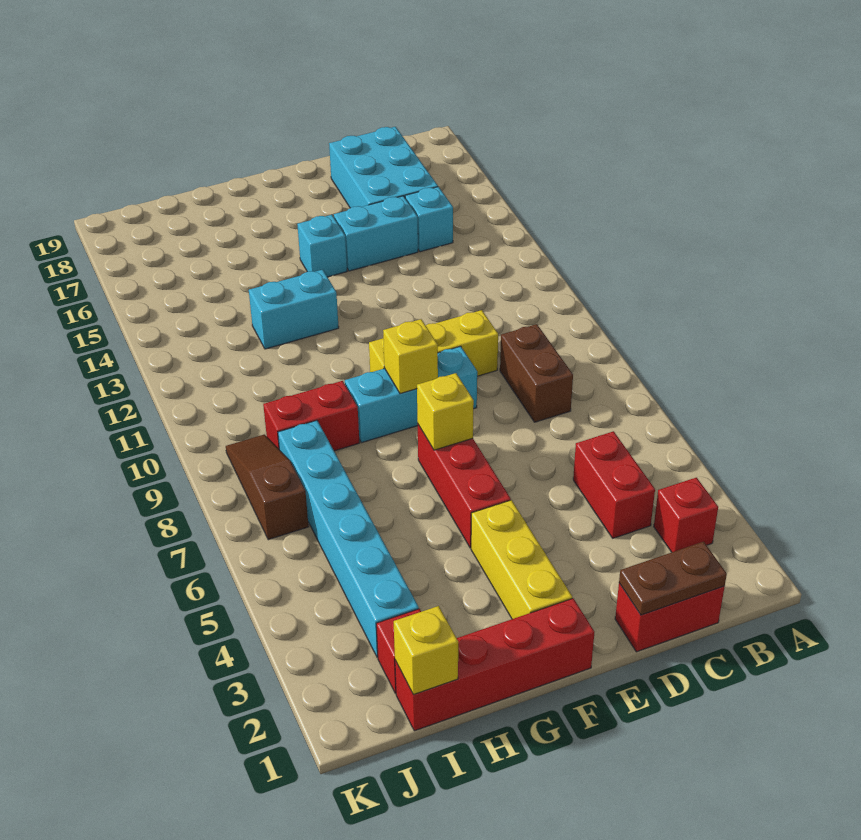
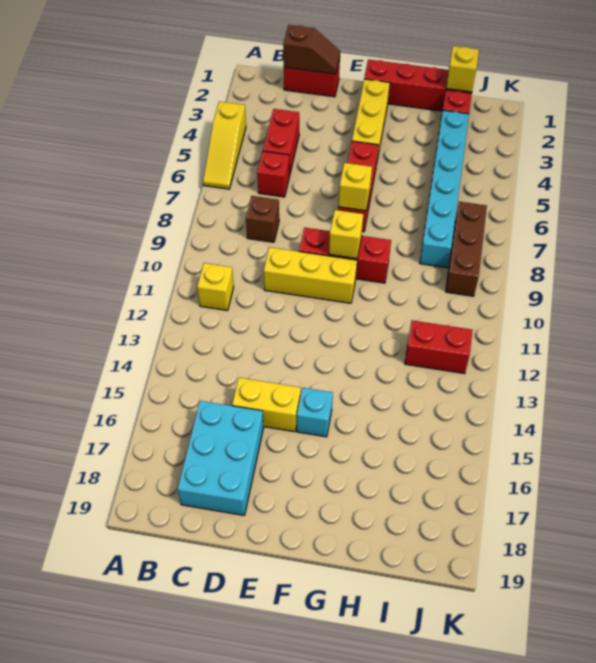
none -> yellow 1x3 slope [203,101,246,189]
red 1x1 brick [654,478,718,552] -> red 1x1 brick moved to [257,151,290,197]
none -> yellow 1x1 brick [197,263,234,311]
brown 1x2 plate [619,542,727,615] -> brown 1x2 slope [283,25,340,74]
brown 1x2 brick [500,324,573,422] -> brown 1x1 brick [246,196,279,242]
cyan 1x1 brick [405,187,453,252] -> none
cyan 1x2 brick [334,196,418,271] -> yellow 1x2 brick [232,378,301,432]
cyan 1x3 brick [345,346,477,443] -> red 1x3 brick [299,228,391,283]
cyan 1x2 brick [249,270,339,349] -> none
red 1x2 brick [263,381,359,451] -> red 1x2 brick moved to [405,321,473,374]
brown 1x3 slope [226,434,309,540] -> brown 1x3 brick [446,202,487,296]

